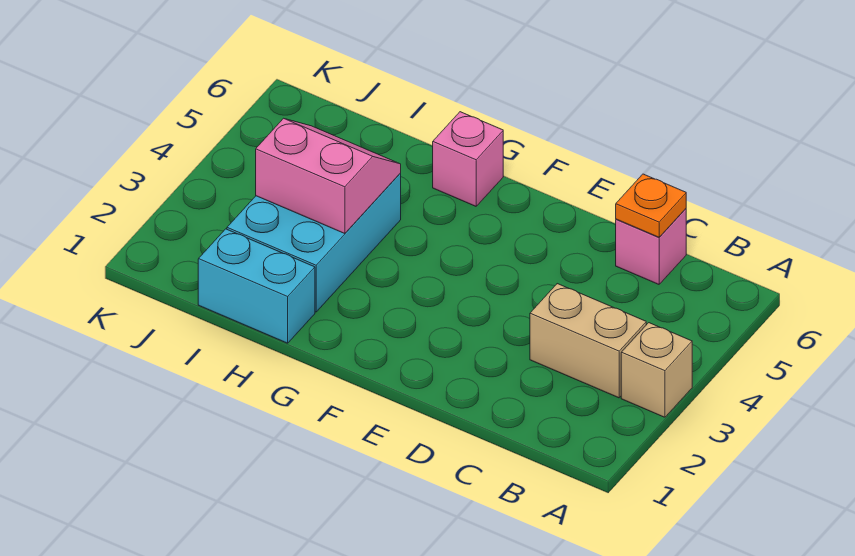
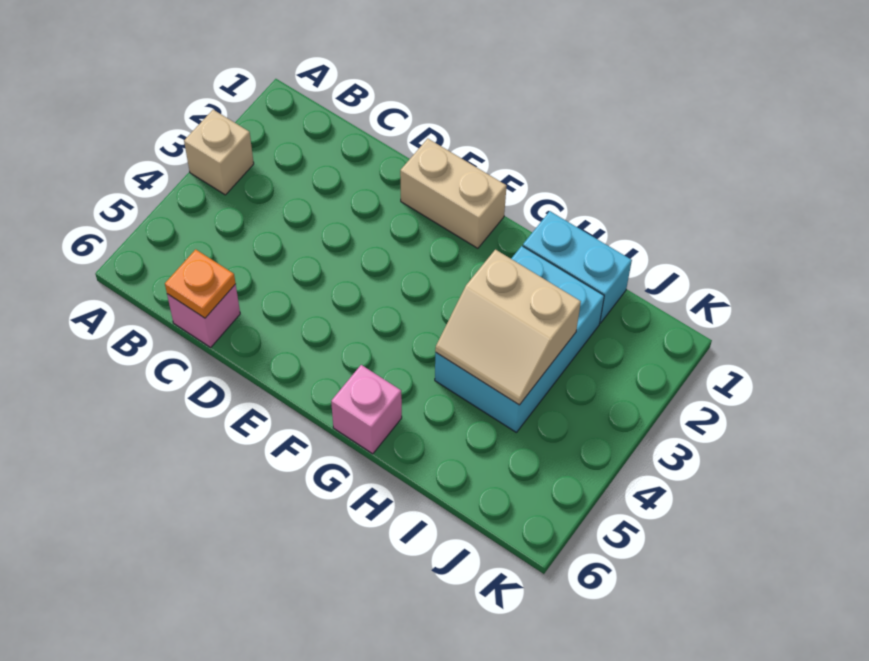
tan 1x2 brick [530,284,646,398] -> tan 1x2 brick moved to [400,139,506,248]
pink 2x2 slope [256,118,401,234] -> tan 2x2 slope [435,250,581,405]

